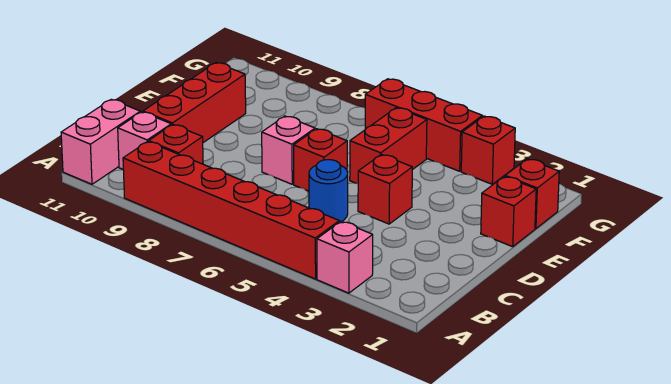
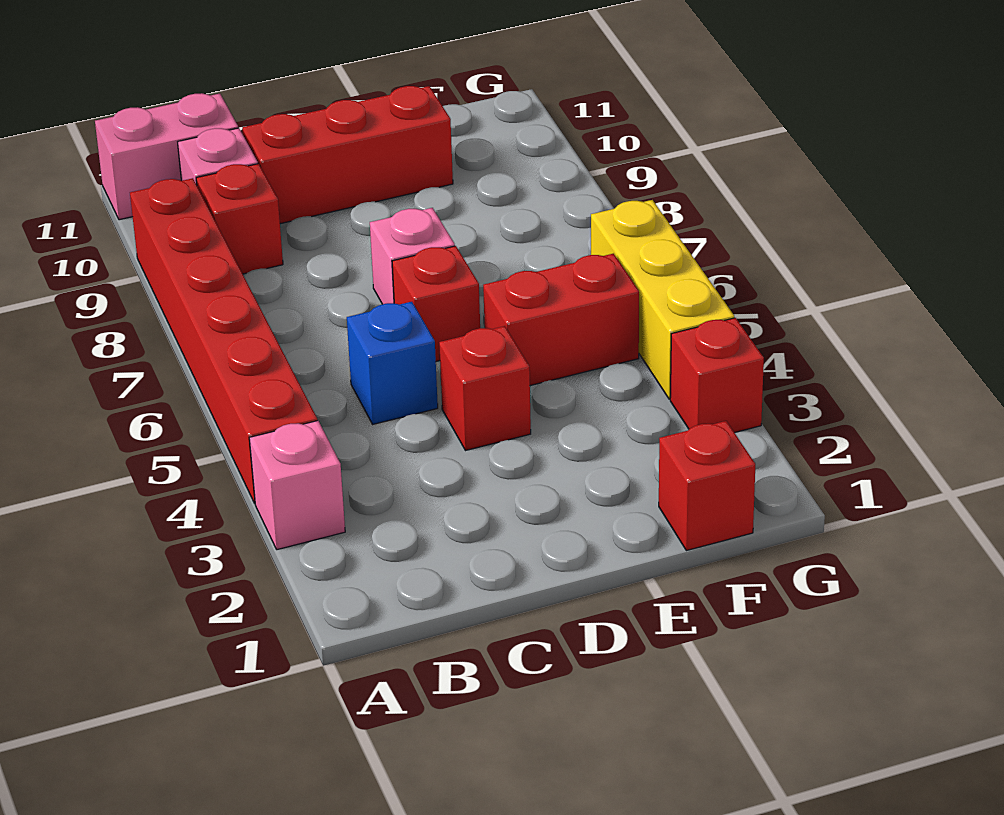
blue 1x1 round brick [309,160,348,222] -> blue 1x1 brick [347,302,438,424]
red 1x1 brick [481,176,536,247] -> none
red 1x3 brick [365,79,482,171] -> yellow 1x3 brick [591,200,734,399]

